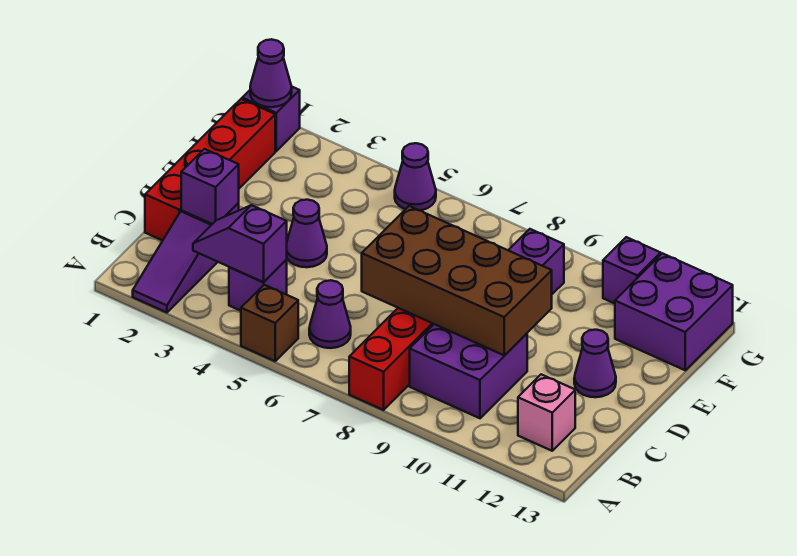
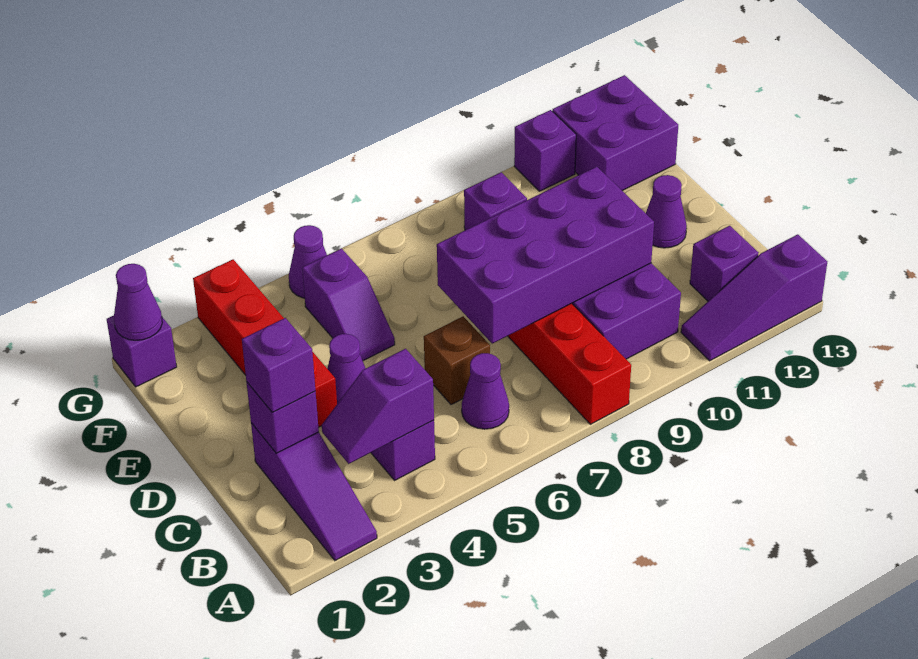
brown 1x1 brick [241,285,298,361] -> brown 1x1 brick moved to [424,316,490,405]
none -> purple 1x3 slope [681,234,827,361]
pink 1x1 brick [518,374,575,451] -> purple 1x1 brick [690,226,758,301]
red 1x4 brick [145,99,275,240] -> red 1x4 brick moved to [193,259,337,427]
none -> purple 1x1 brick [242,318,315,413]
brown 2x4 brick [362,206,552,355] -> purple 2x4 brick [437,167,654,344]
none -> purple 1x2 slope [302,248,395,361]

